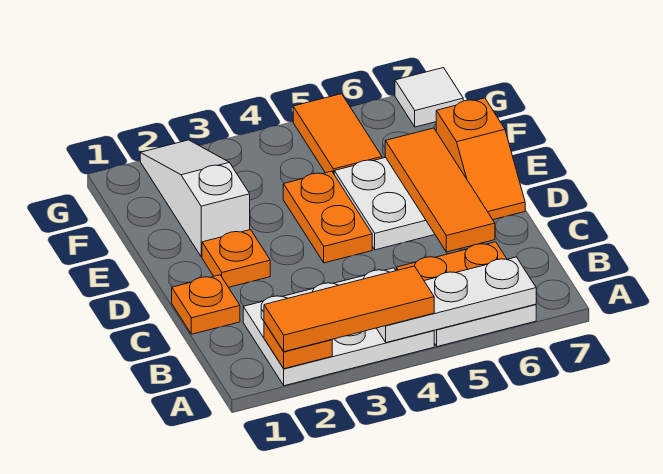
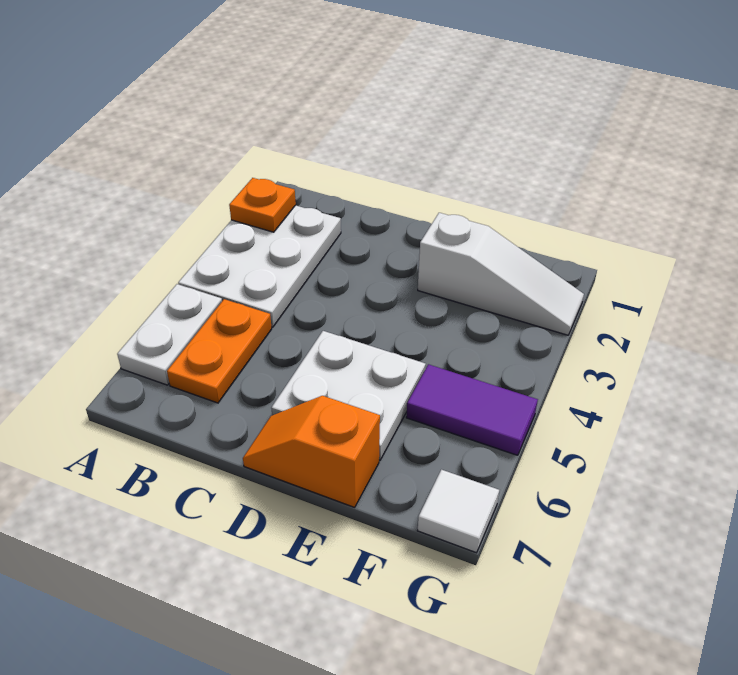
orange 1x3 tile [264,266,434,352] -> none
white 1x3 plate [377,257,536,343] -> none
orange 1x1 plate [172,275,240,334] -> none
orange 1x3 tile [385,128,495,252] -> none
orange 1x1 plate [202,230,270,287] -> none
orange 1x2 plate [283,171,372,263] -> none
orange 1x2 tile [293,94,382,173] -> purple 1x2 tile [406,364,538,455]

